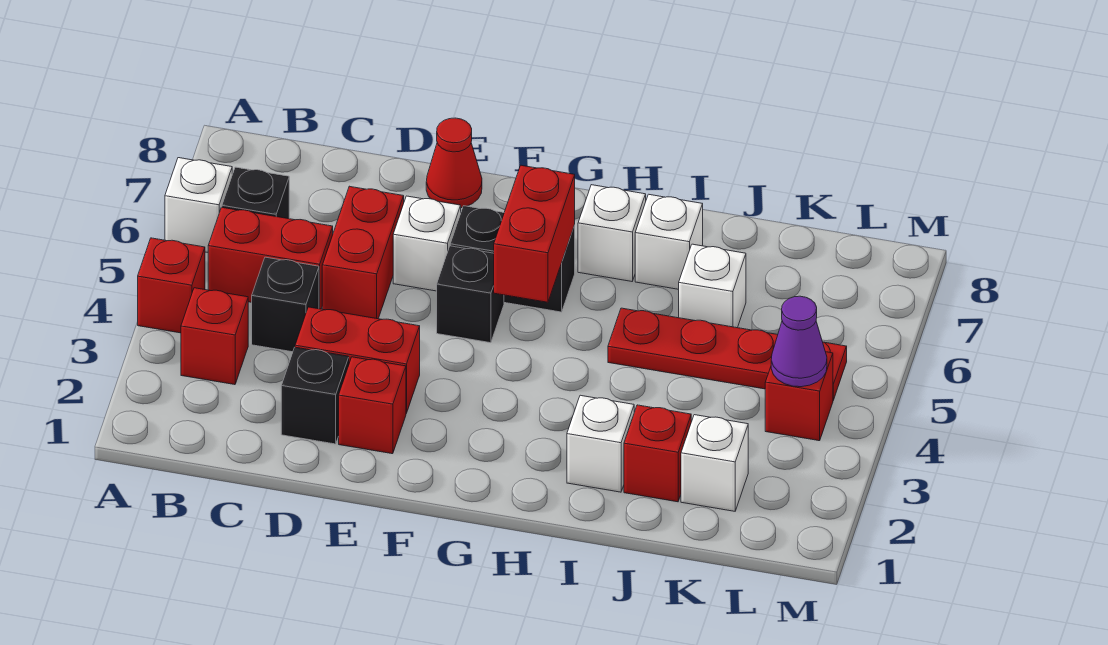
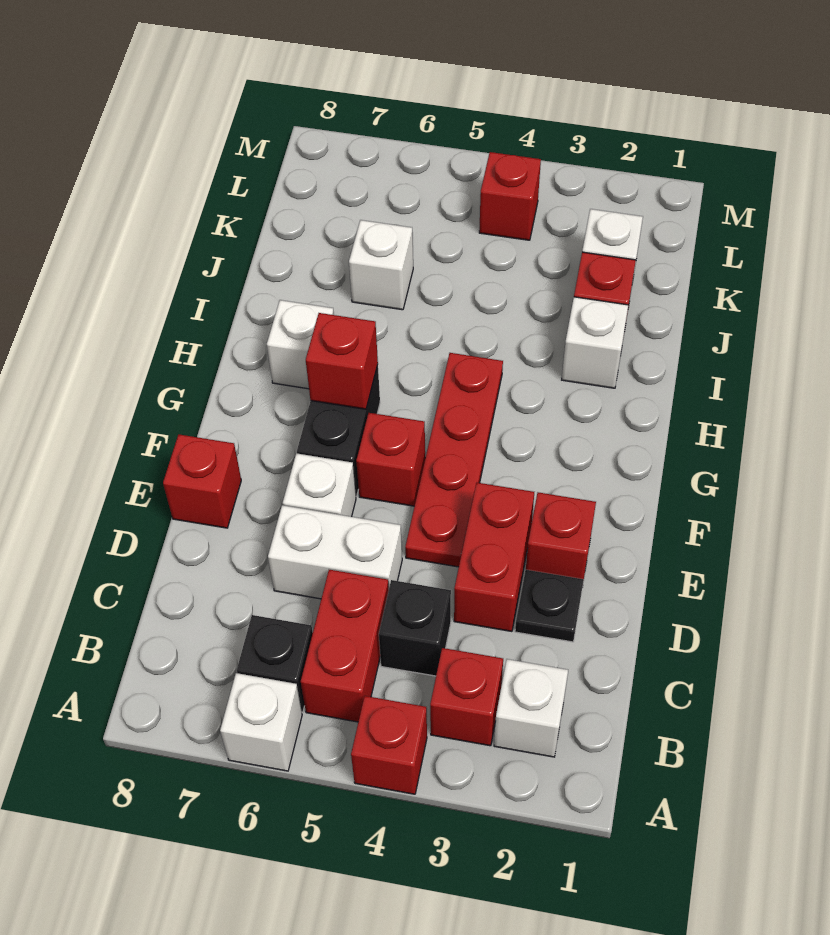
black 1x1 brick [281,347,349,444] -> black 1x1 plate [515,570,584,642]
red 1x2 brick [322,186,404,319] -> white 1x2 brick [268,505,402,599]
red 1x1 cone [426,118,482,208] -> red 1x1 brick [163,434,241,528]
black 1x1 brick [437,246,504,343] -> red 1x1 brick [356,413,425,506]
red 1x2 brick [494,165,575,302] -> red 1x1 brick [306,313,378,409]
red 1x4 plate [608,308,847,400] -> red 1x4 plate moved to [405,353,503,567]
white 1x1 brick [635,194,703,289] -> white 1x1 brick moved to [494,659,568,757]
purple 1x1 cone [771,296,827,387] -> none

